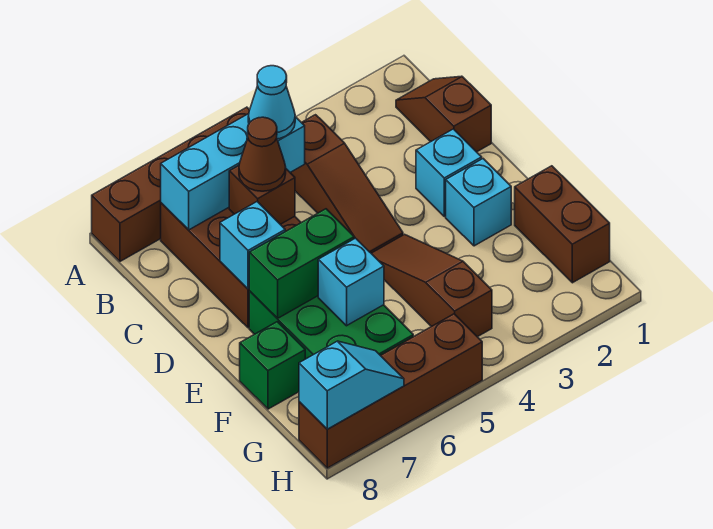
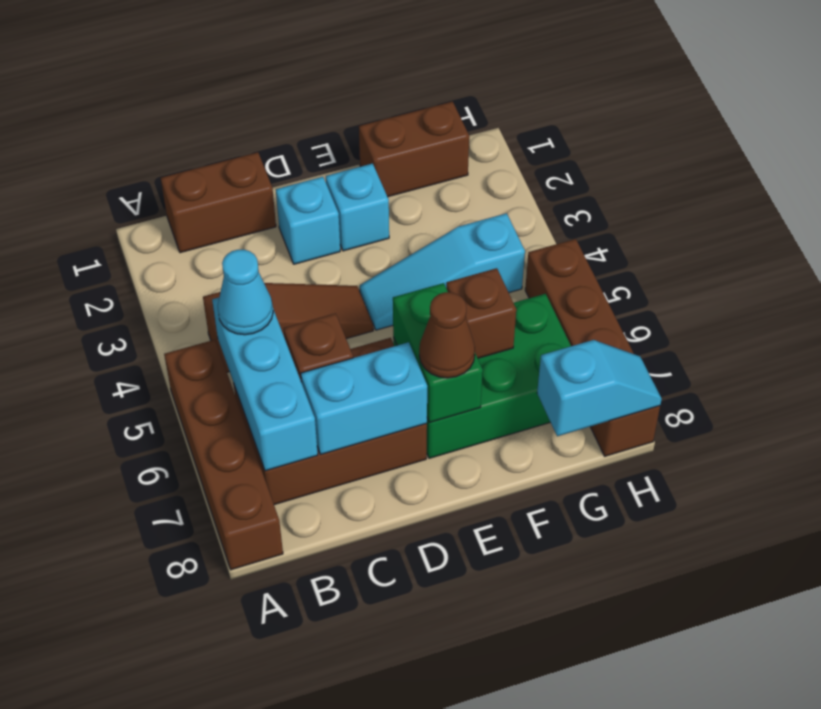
brown 1x2 slope [396,76,491,152] -> brown 1x2 brick [161,152,276,253]
brown 1x1 cone [239,117,286,191] -> brown 1x1 cone moved to [419,292,475,378]
cyan 1x1 brick [220,202,285,289] -> cyan 1x2 brick [301,342,427,454]
brown 1x3 slope [371,234,492,337] -> cyan 1x3 slope [360,213,525,330]
cyan 1x1 brick [318,238,384,326] -> brown 1x1 brick [446,268,516,358]
green 1x1 brick [240,322,305,409] -> none
cyan 1x2 slope [299,341,404,429] -> cyan 1x2 slope turned to [537,340,662,436]

